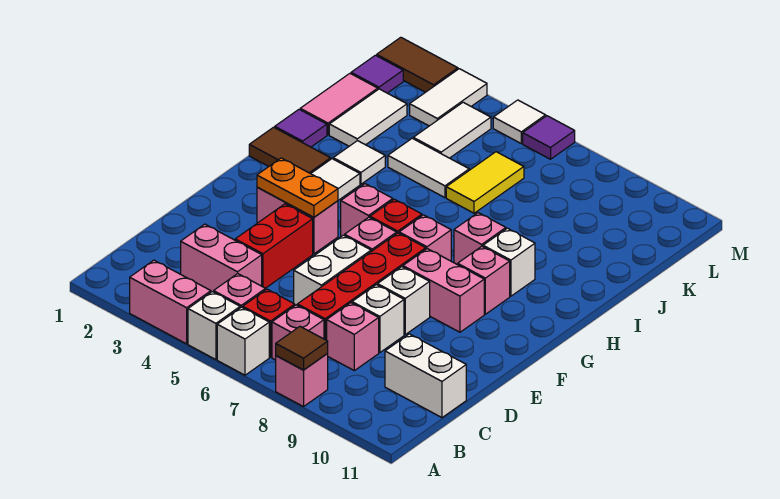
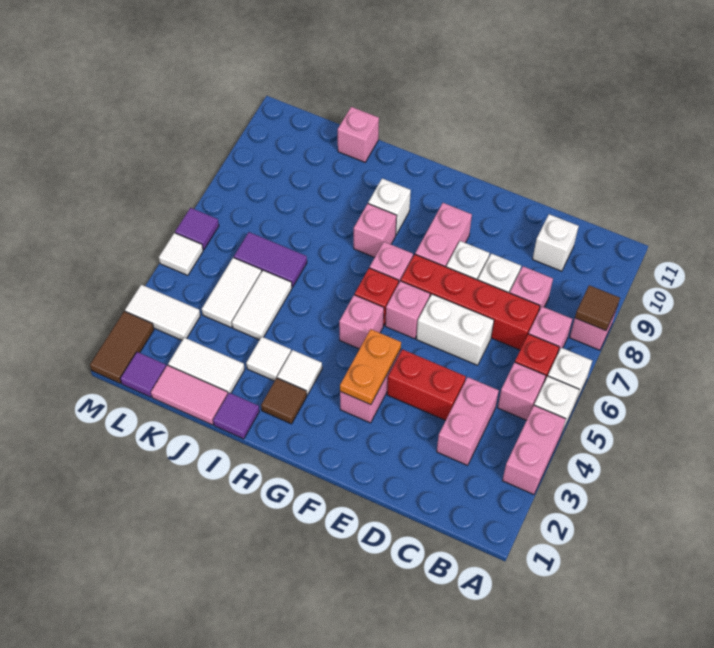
white 1x2 brick [385,334,466,418] -> white 1x1 brick [533,214,579,271]
pink 1x1 brick [458,246,510,314] -> pink 1x1 brick moved to [338,107,379,162]
brown 1x2 tile [249,127,331,174] -> brown 1x1 tile [261,378,307,424]
yellow 1x2 tile [446,152,524,213] -> purple 1x2 tile [234,232,307,287]
white 1x2 tile [413,102,491,158] -> white 1x2 tile turned to [202,258,262,327]

